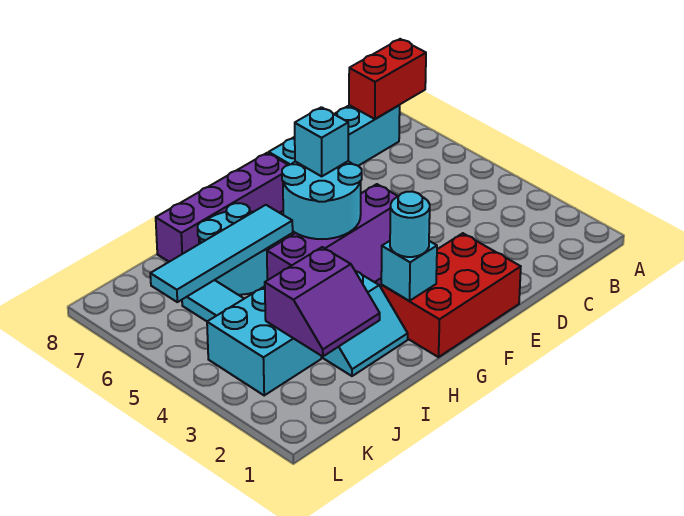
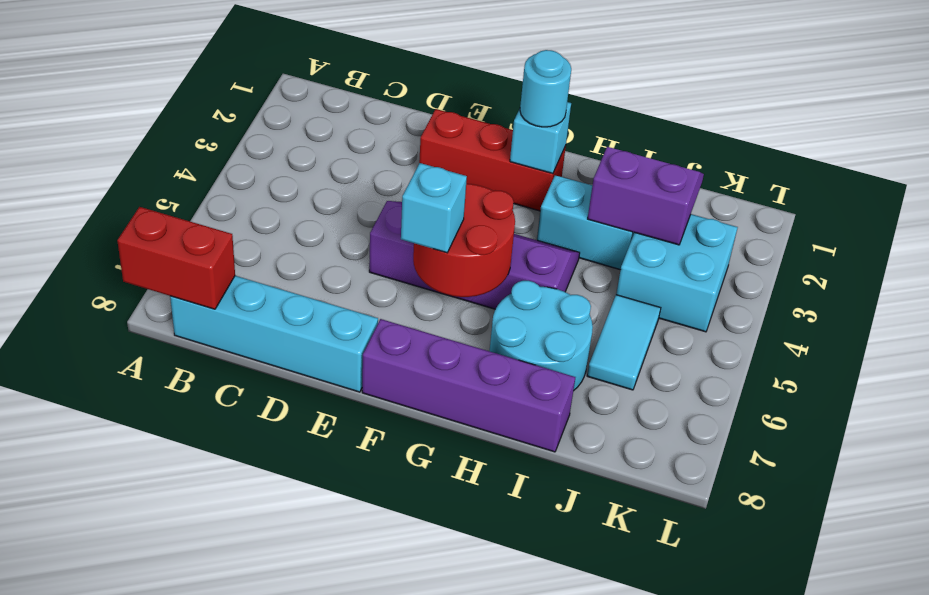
red 2x3 brick [381,233,521,357] -> red 1x3 brick [419,109,566,211]
cyan 2x2 round brick [282,161,362,239] -> red 2x2 round brick [413,184,515,297]
cyan 1x4 tile [150,205,293,302] -> none

